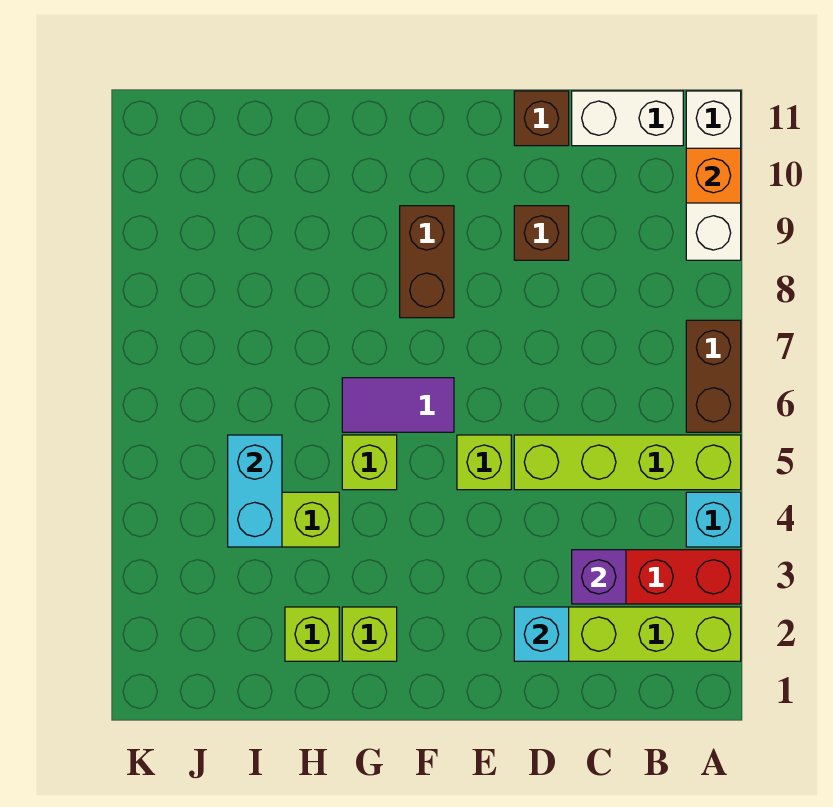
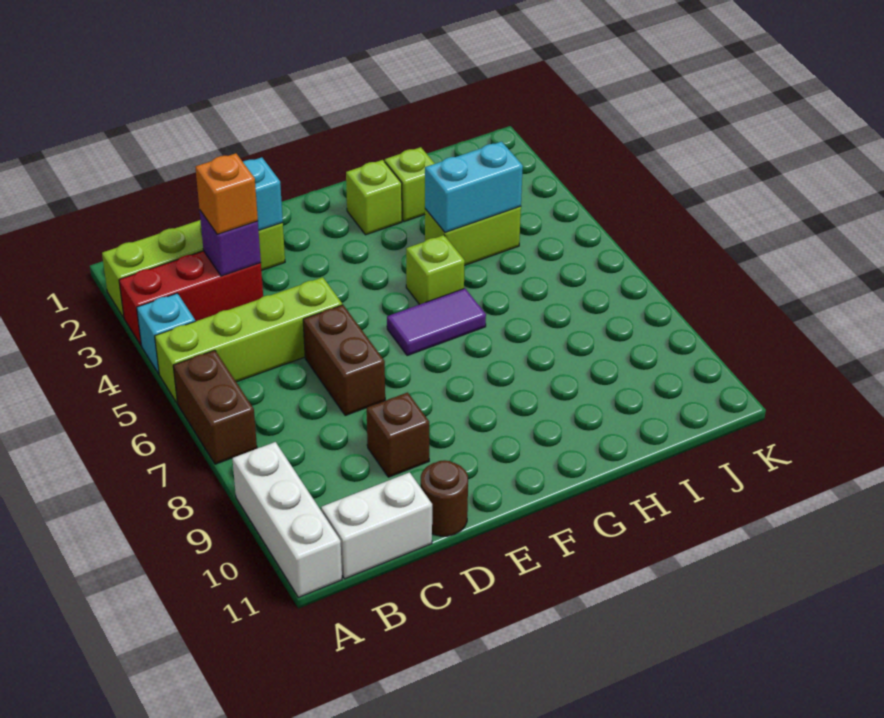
orange 1x1 brick [686,148,741,203] -> orange 1x1 brick moved to [195,153,258,234]
brown 1x1 brick [514,91,569,146] -> brown 1x1 round brick [421,460,468,536]
lime 1x1 brick [457,435,511,490] -> none
brown 1x2 brick [400,206,454,318] -> brown 1x2 brick moved to [303,305,385,415]
cyan 1x2 brick [228,435,282,547] -> cyan 1x2 brick turned to [425,142,523,233]

